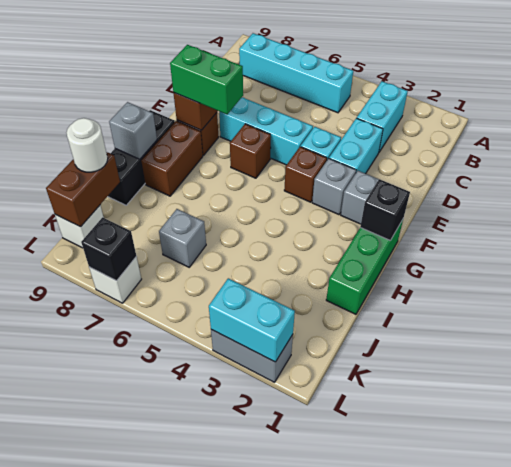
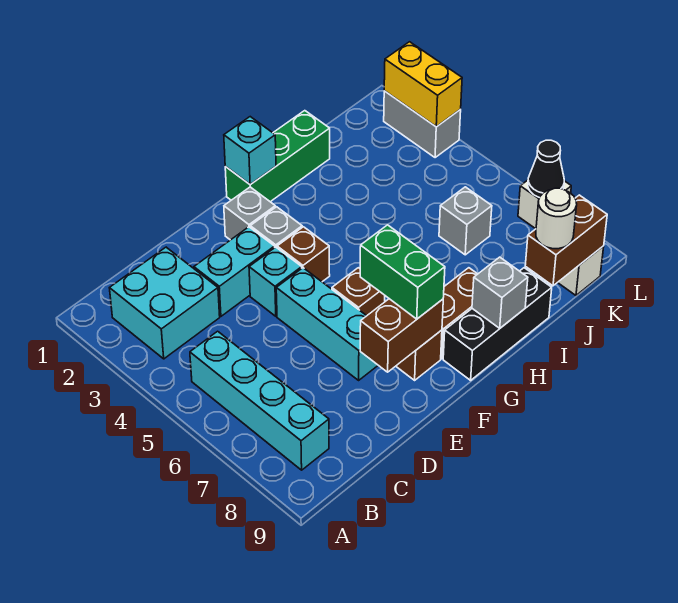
cyan 1x2 brick [357,81,408,152] -> cyan 2x2 brick [110,247,220,359]
black 1x1 brick [360,179,410,240] -> cyan 1x1 brick [224,117,276,184]
cyan 1x2 brick [209,278,295,362] -> yellow 1x2 brick [384,42,462,127]
black 1x1 brick [81,217,136,281] -> black 1x1 cone [528,140,564,198]

